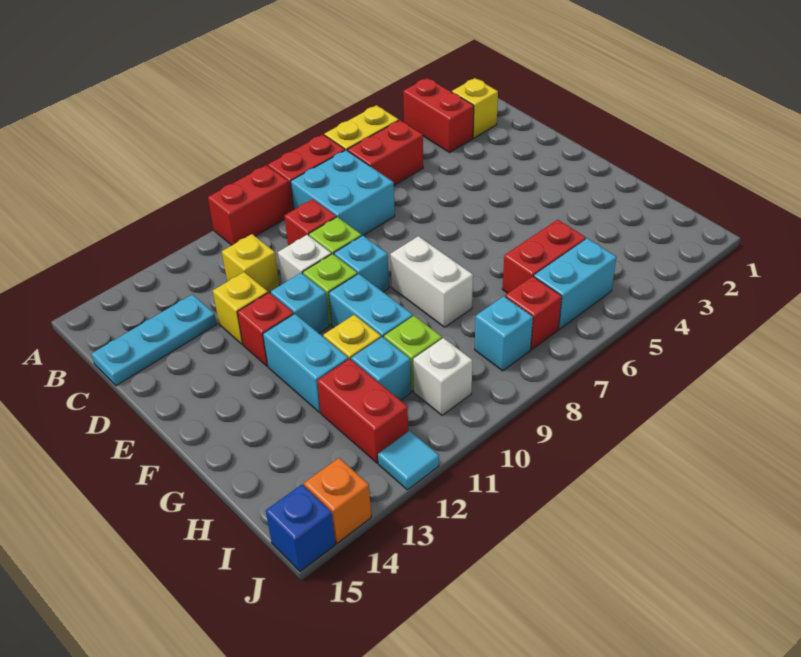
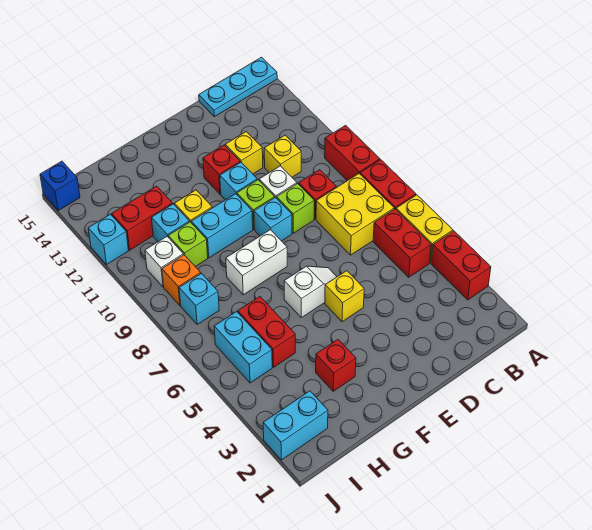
red 1x2 brick [403,78,474,152] -> red 1x2 brick turned to [431,231,491,300]
yellow 1x1 brick [452,78,498,138] -> yellow 1x1 brick moved to [325,271,364,322]
cyan 2x2 brick [291,150,395,235] -> yellow 2x2 brick [316,174,394,255]
cyan 1x3 plate [91,294,217,386] -> cyan 1x3 plate turned to [199,57,277,117]
none -> white 1x2 slope [284,266,337,318]
cyan 1x2 brick [263,314,348,413] -> cyan 1x2 brick moved to [263,391,328,460]
red 1x1 brick [505,276,562,350] -> red 1x1 brick moved to [316,340,356,391]
cyan 1x1 tile [378,431,439,490] -> cyan 1x1 brick [88,214,128,265]
orange 1x1 brick [304,458,371,543] -> orange 1x1 brick moved to [162,255,201,305]

